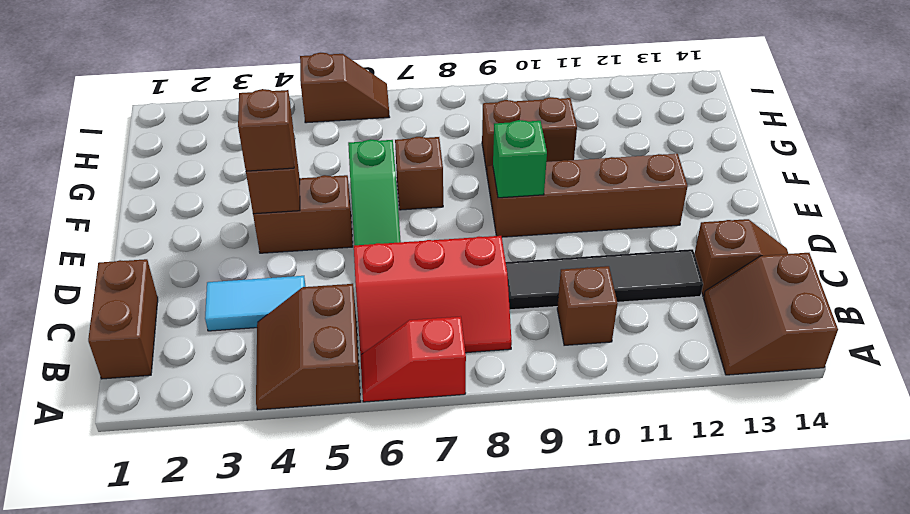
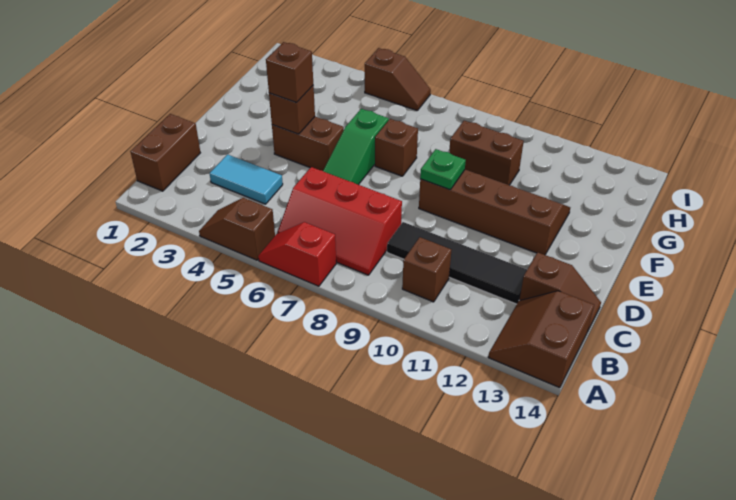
brown 2x2 slope [256,284,361,410] -> brown 1x2 slope [199,198,275,260]
green 1x1 brick [493,120,547,198] -> green 1x1 plate [420,149,466,190]

